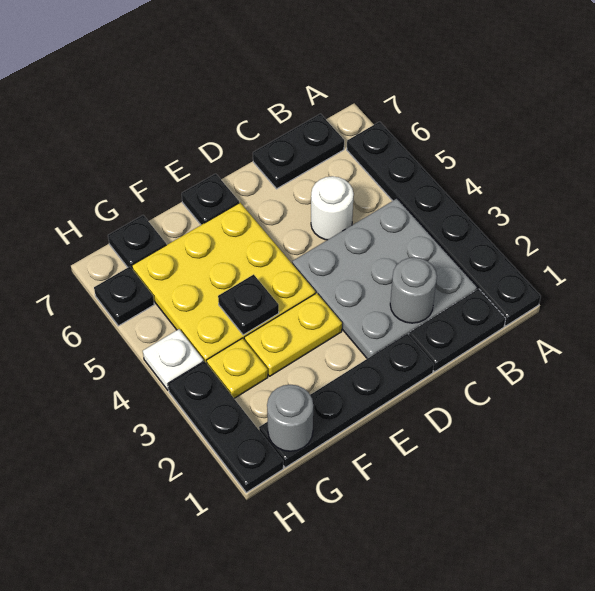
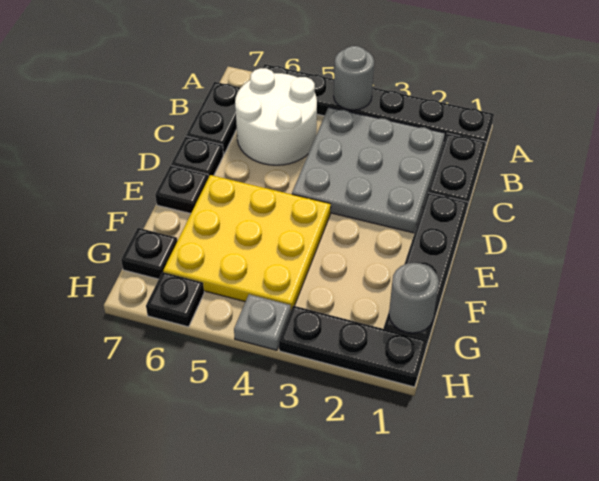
grey 1x1 round brick [390,257,437,323] -> grey 1x1 round brick moved to [334,46,374,110]
white 1x1 round brick [311,176,354,240] -> white 2x2 round brick [235,68,317,165]
yellow 1x2 plate [244,293,342,376] -> none
black 1x1 plate [218,274,279,335] -> black 1x1 plate moved to [171,137,223,178]
yellow 1x1 plate [207,338,268,398] -> none
white 1x1 plate [143,329,204,390] -> grey 1x1 plate [234,294,291,350]

